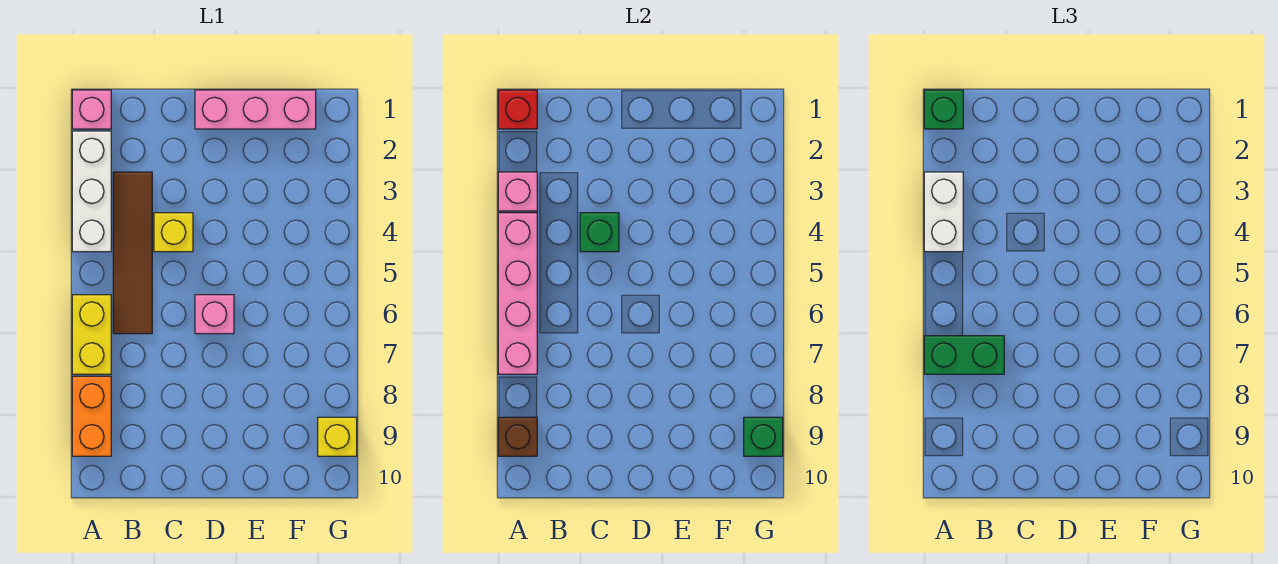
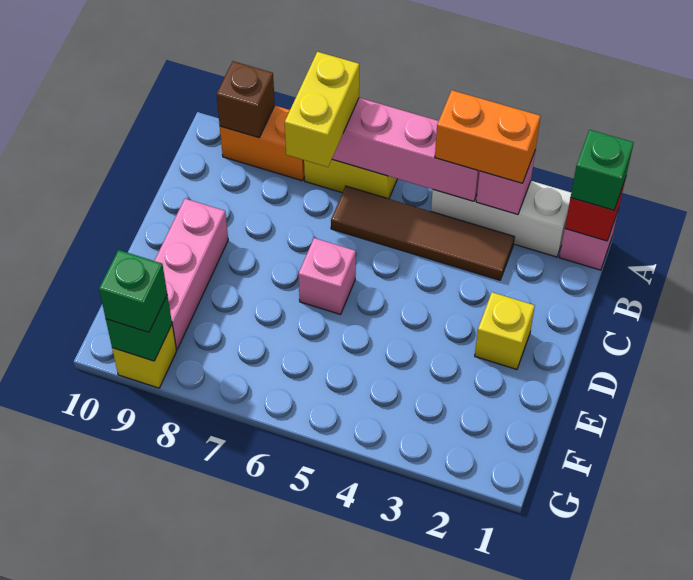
white 1x2 brick [924,172,963,252] -> orange 1x2 brick [435,90,541,183]
green 1x2 brick [924,336,1004,374] -> yellow 1x2 brick [285,52,359,167]
yellow 1x1 brick [154,213,193,252] -> yellow 1x1 brick moved to [475,292,535,370]
green 1x1 brick [580,213,619,252] -> green 1x1 brick moved to [99,250,167,332]
pink 1x3 brick [195,90,316,129] -> pink 1x3 brick moved to [154,199,228,349]

